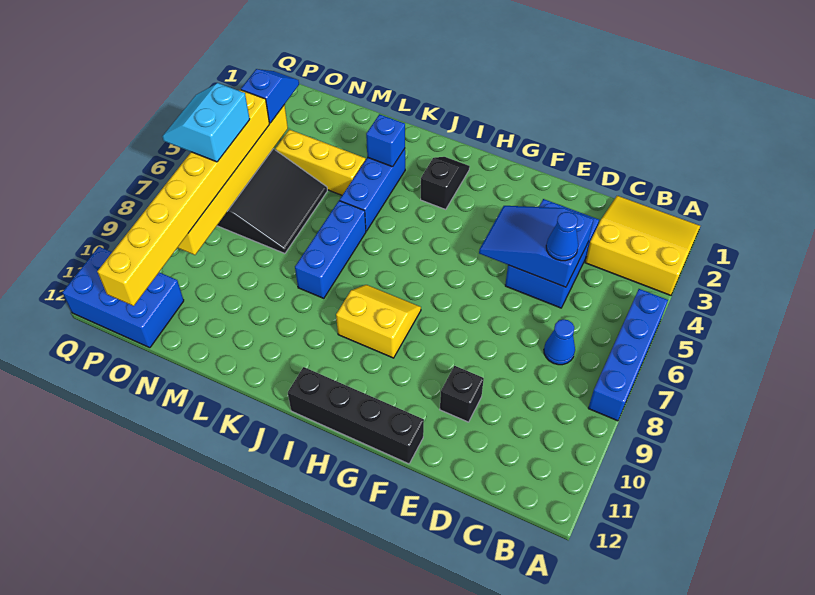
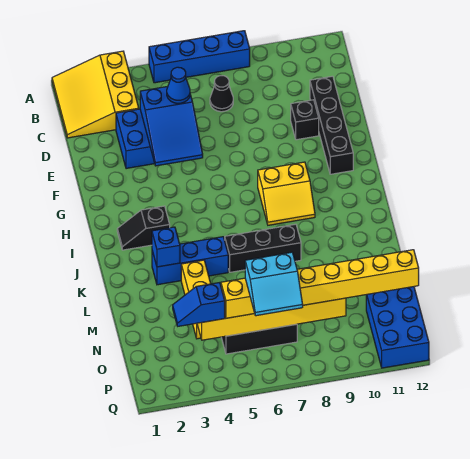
blue 1x1 cone [544,319,575,365] -> black 1x1 cone [210,76,233,112]
black 1x4 brick [288,367,424,464] -> black 1x4 brick moved to [310,76,353,174]
yellow 2x2 slope [336,285,421,358] -> yellow 2x2 slope turned to [258,162,315,225]
blue 1x3 brick [295,201,366,298] -> black 1x3 brick [225,224,301,272]

